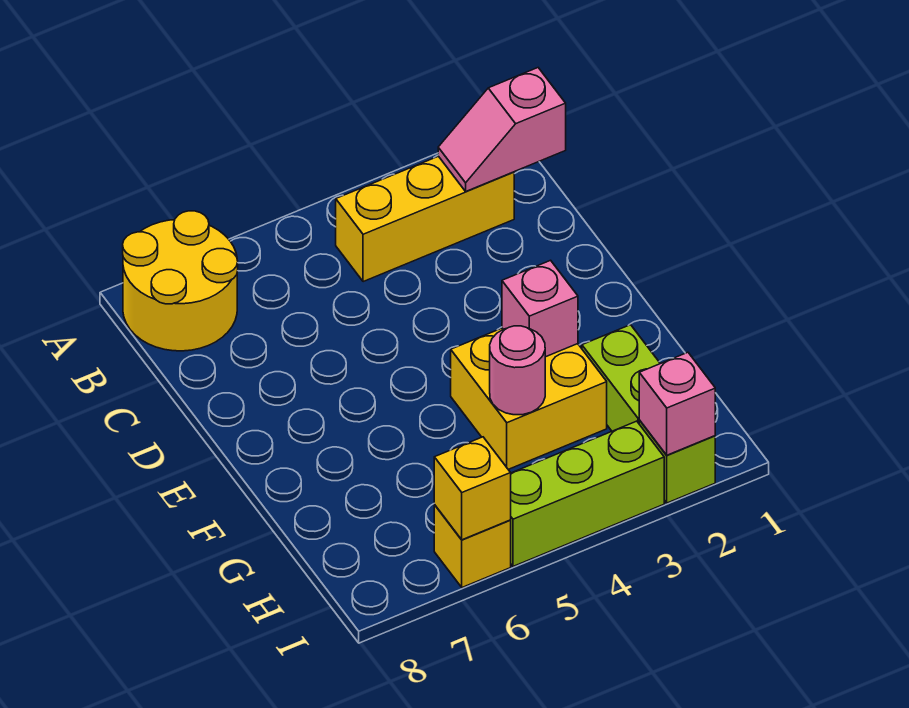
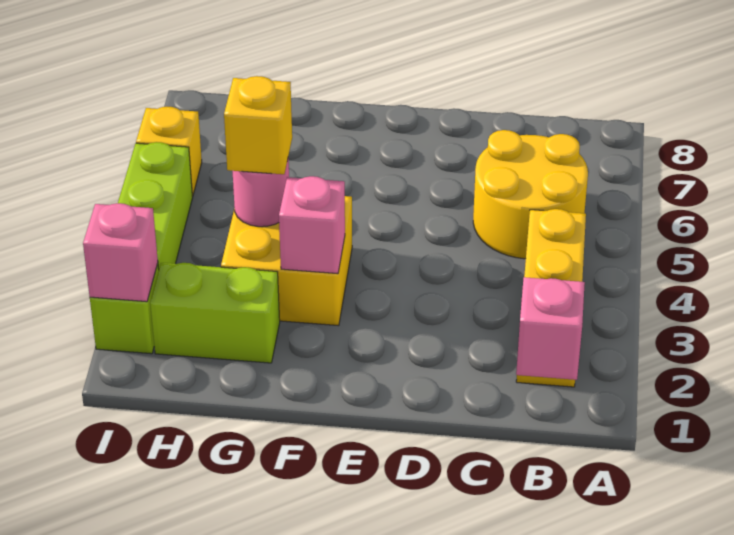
yellow 2x2 round brick [123,211,238,351] -> yellow 2x2 round brick moved to [473,130,588,259]
yellow 1x1 brick [434,437,511,540] -> yellow 1x1 brick moved to [224,76,292,174]

